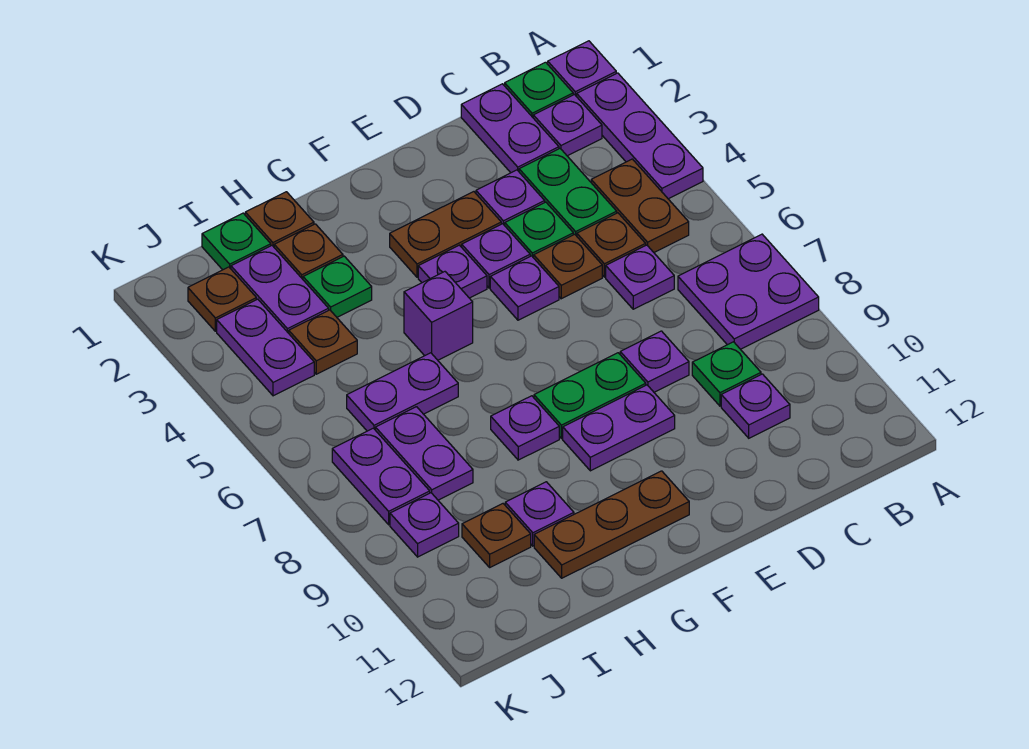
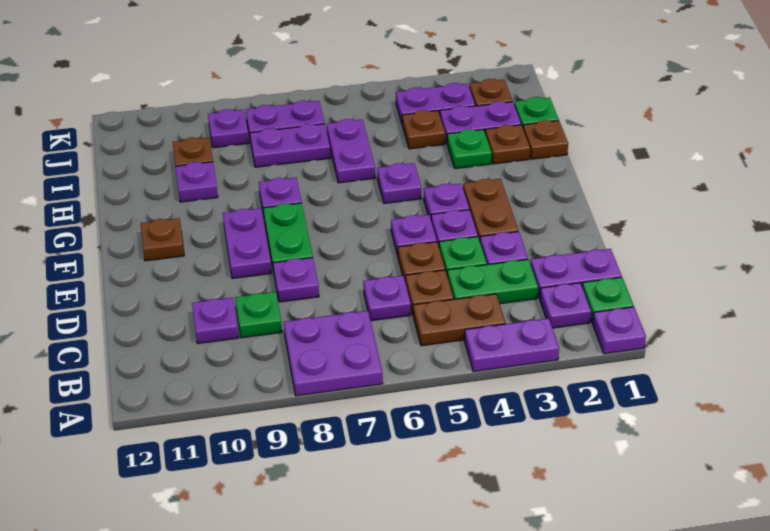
purple 1x3 plate [577,73,703,199] -> purple 1x2 plate [464,318,559,372]
brown 1x3 plate [534,471,689,578] -> brown 1x1 plate [141,218,184,261]
purple 1x1 brick [404,272,473,360] -> purple 1x1 plate [377,163,421,204]

